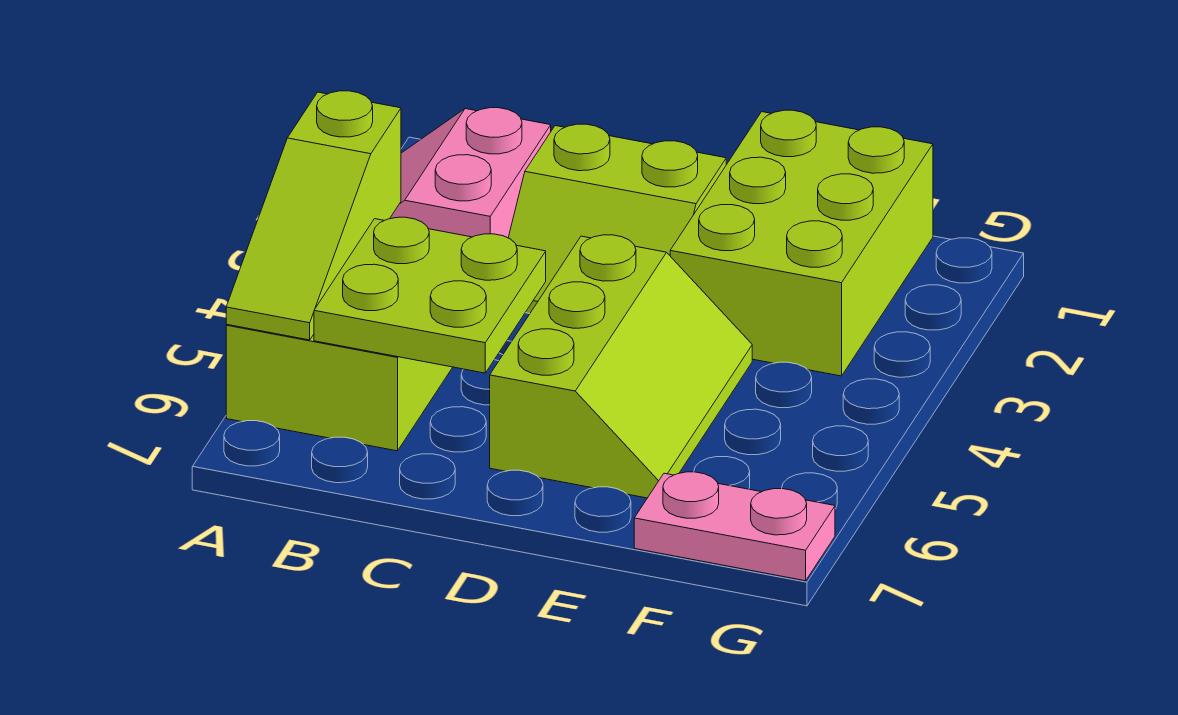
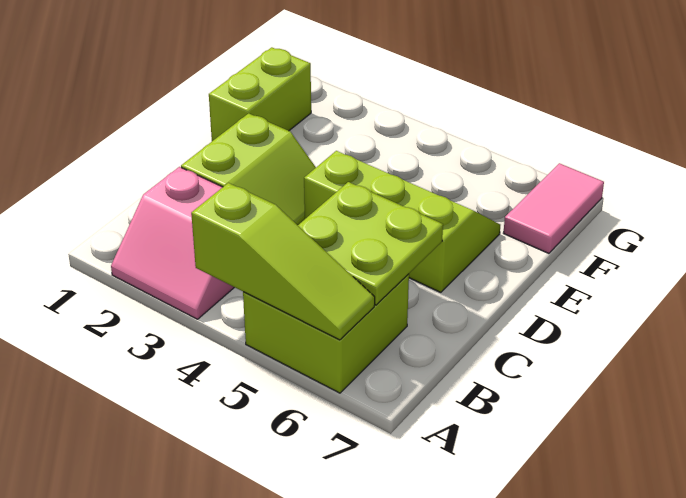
lime 2x3 brick [670,110,933,376] -> lime 1x2 brick [209,47,311,141]
pink 1x2 plate [634,472,835,581] -> pink 1x2 tile [504,163,604,253]

